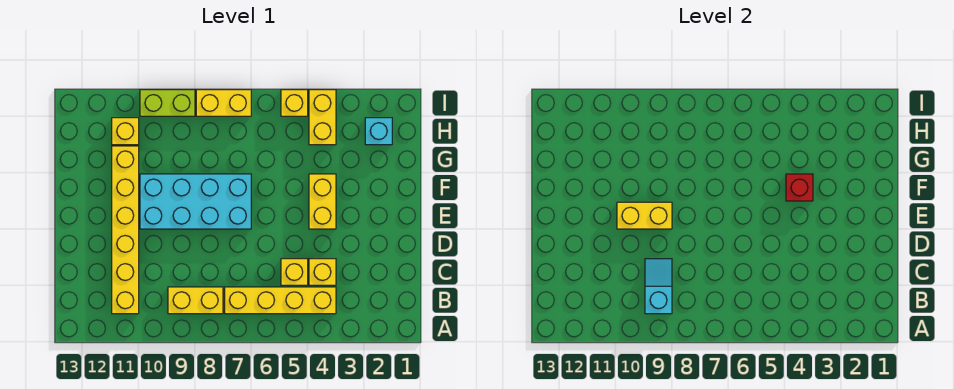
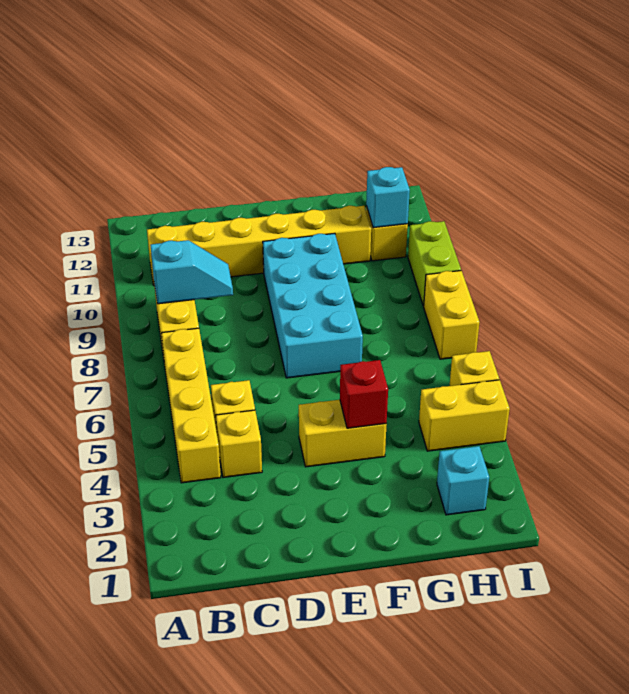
yellow 1x2 brick [617,202,672,229] -> none
none -> cyan 1x1 brick [366,167,410,228]

